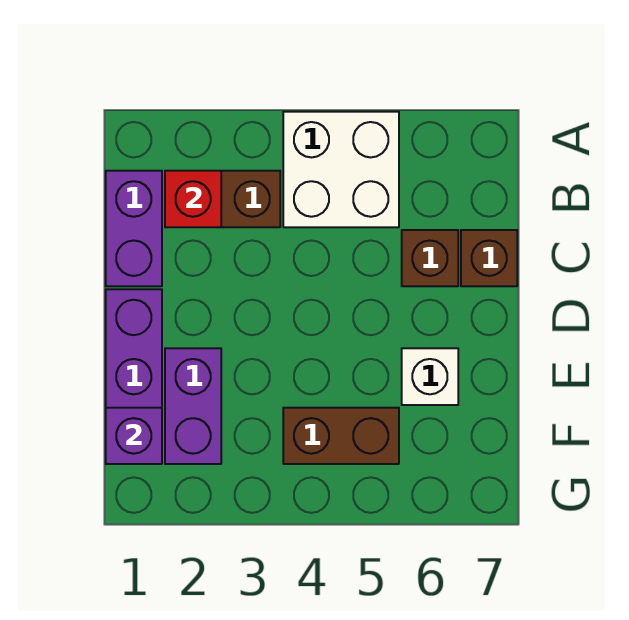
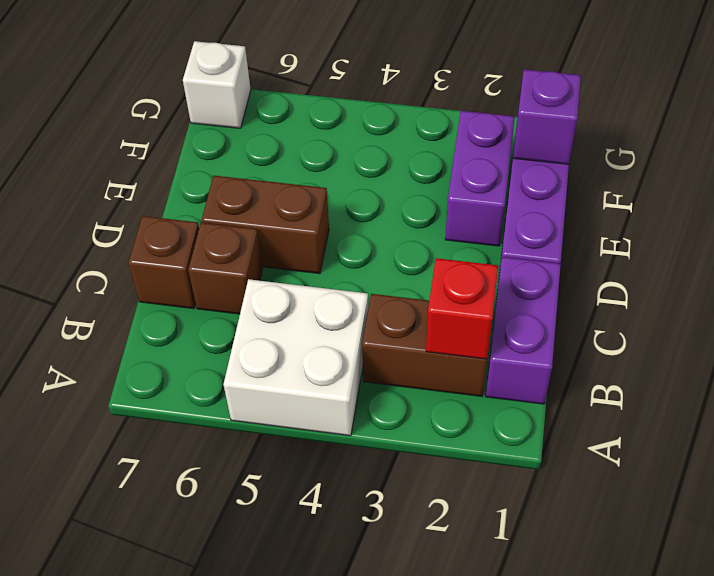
white 1x1 brick [402,348,458,405] -> white 1x1 brick moved to [183,41,251,128]
brown 1x2 brick [283,408,399,464] -> brown 1x2 brick moved to [202,176,329,274]

